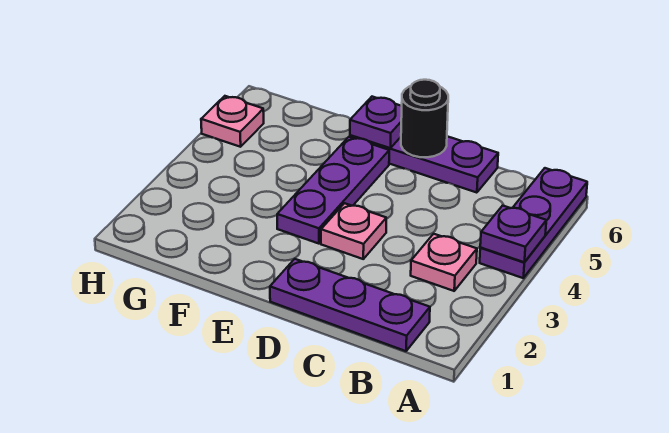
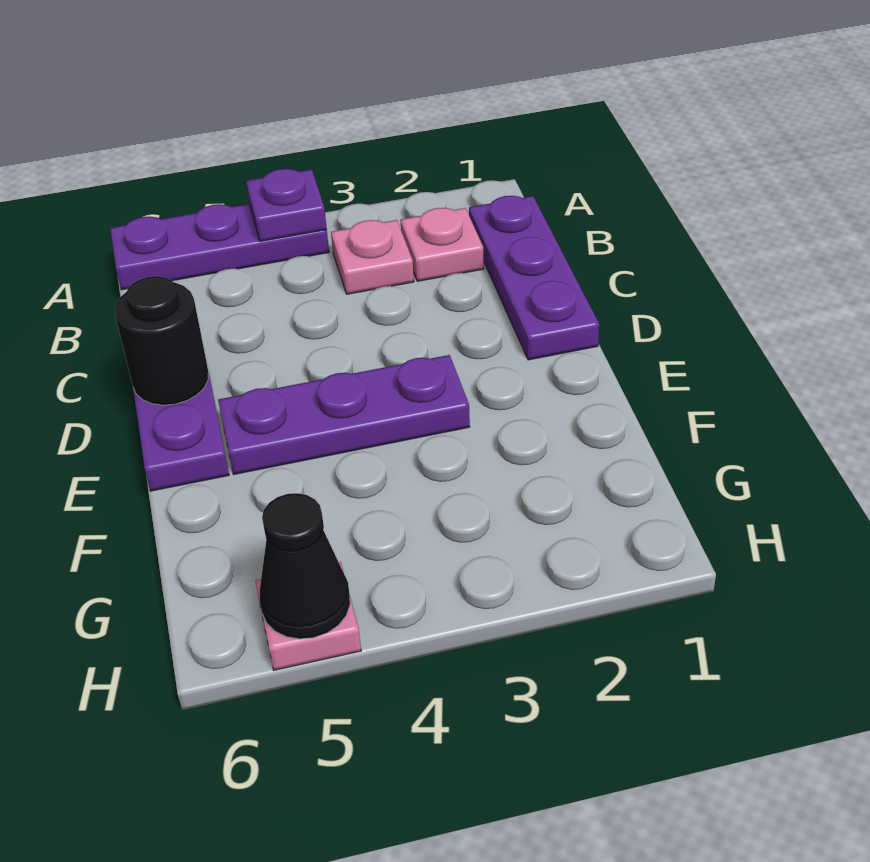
pink 1x1 plate [321,203,386,259] -> pink 1x1 plate moved to [400,208,484,281]
purple 1x1 plate [350,97,402,148] -> none
none -> black 1x1 cone [260,493,350,639]

